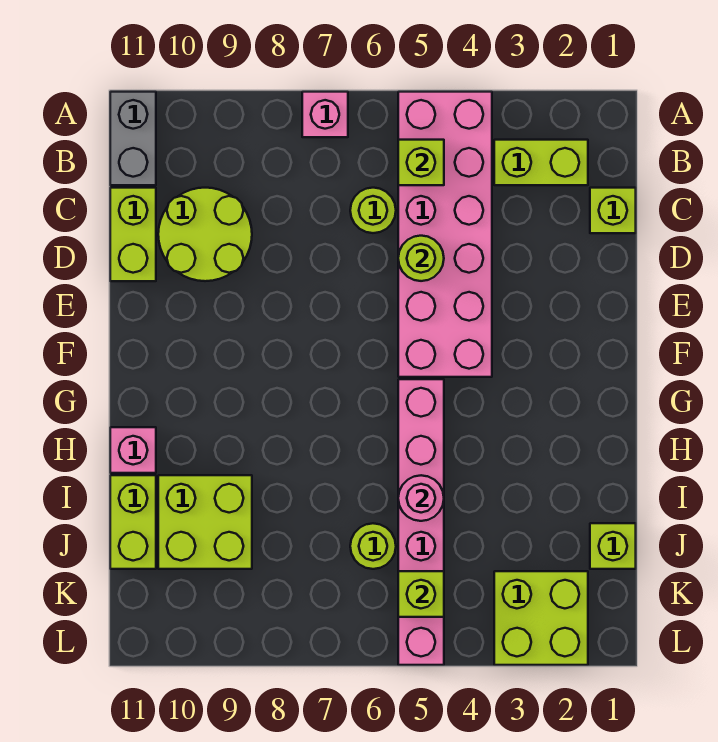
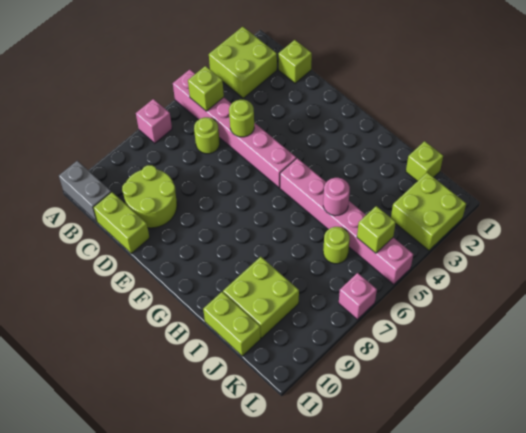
pink 2x6 brick [398,92,492,377] -> pink 1x6 brick [173,70,296,188]
lime 1x2 brick [494,140,588,185] -> lime 2x2 brick [209,27,277,98]
pink 1x1 brick [110,427,156,473] -> pink 1x1 brick moved to [339,273,377,319]

